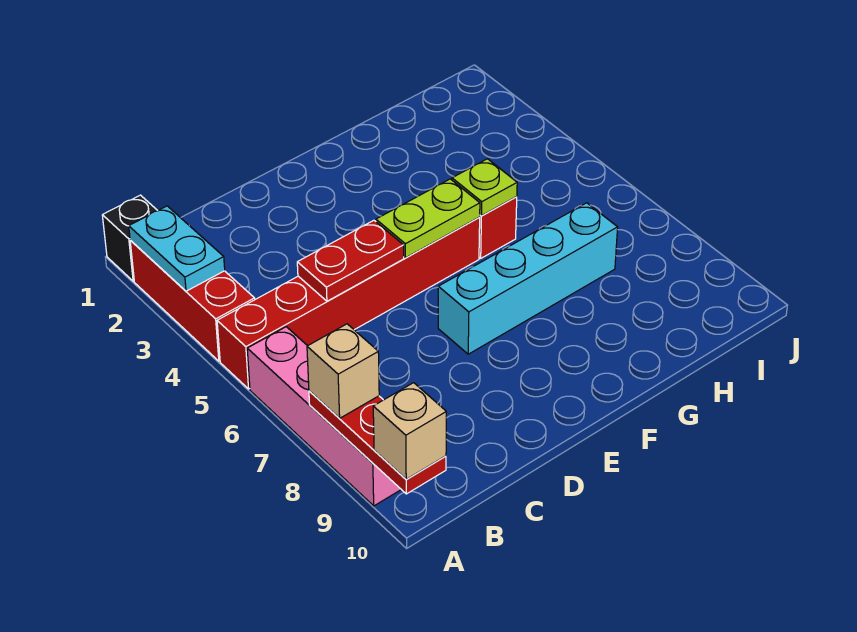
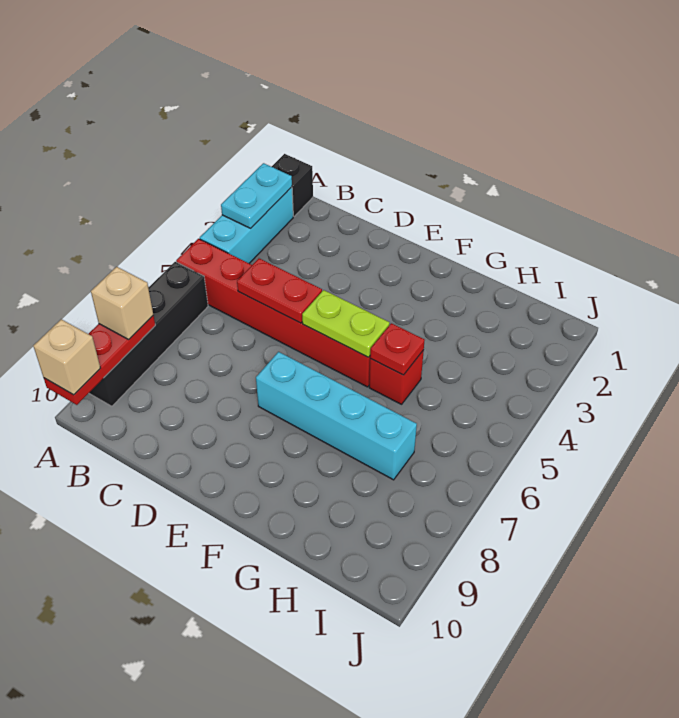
red 1x3 brick [130,240,255,361] -> cyan 1x3 brick [200,187,293,263]
pink 1x4 brick [247,327,401,506] -> black 1x4 brick [89,262,208,406]
lime 1x1 plate [452,159,517,216] -> red 1x1 plate [370,323,425,375]

